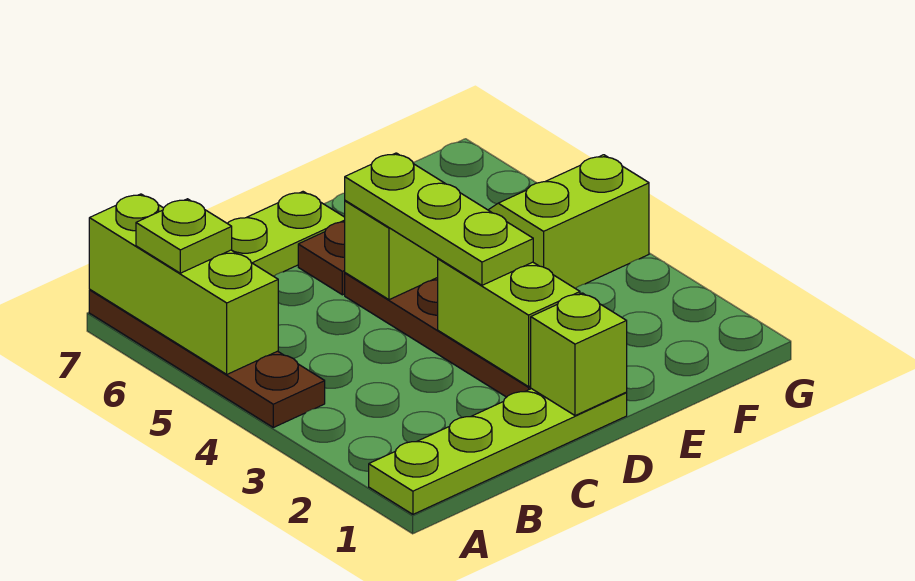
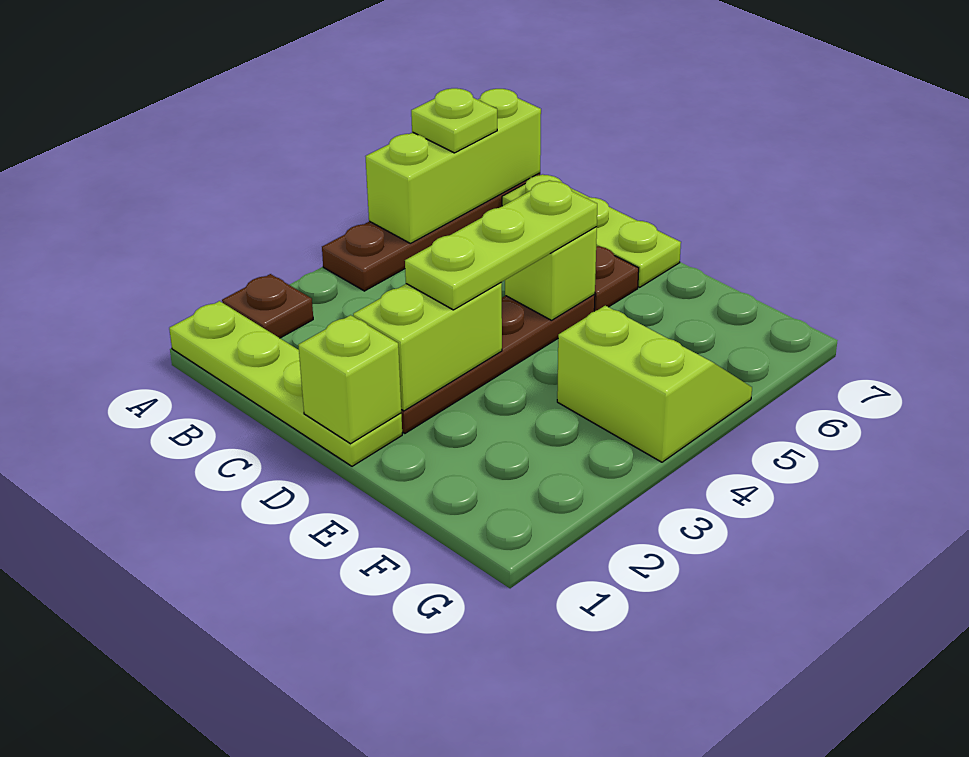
none -> brown 1x1 plate [222,274,313,338]

